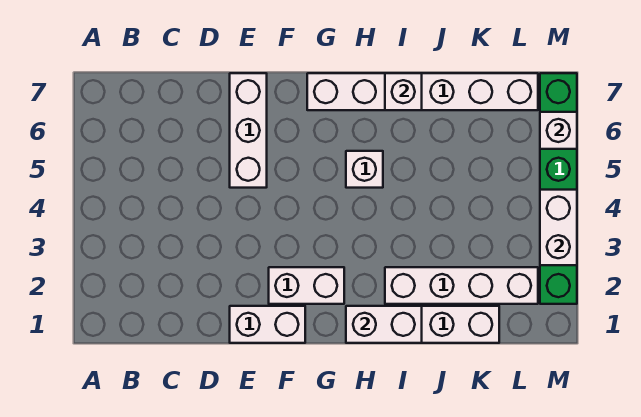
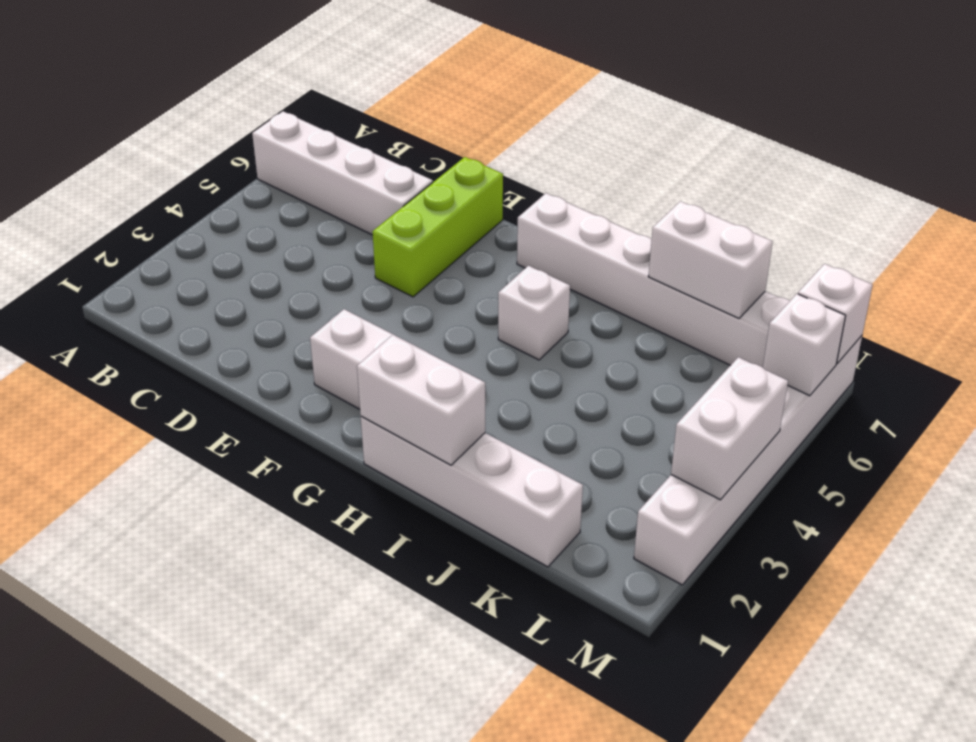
white 1x2 brick [230,306,305,343] -> white 1x2 brick moved to [648,201,773,318]
white 1x3 brick [230,73,267,188] -> lime 1x3 brick [373,157,503,297]
white 1x4 brick [385,267,538,304] -> white 1x4 brick moved to [252,111,433,235]
white 1x1 brick [385,73,422,110] -> white 1x1 brick moved to [798,264,873,364]
green 1x6 brick [540,73,577,304] -> white 1x6 brick [634,336,862,585]

